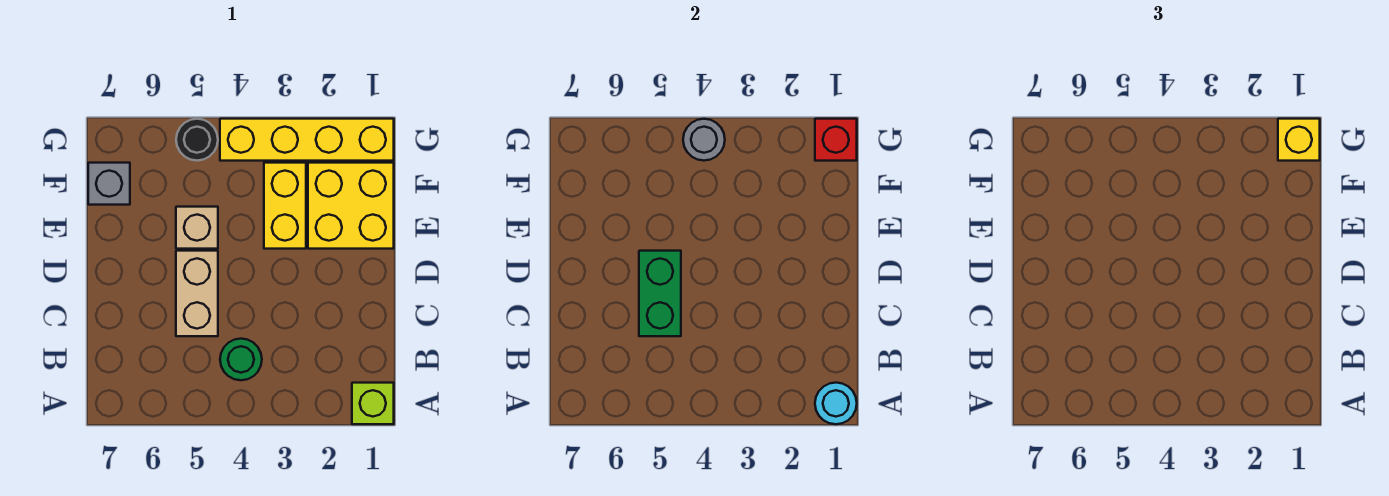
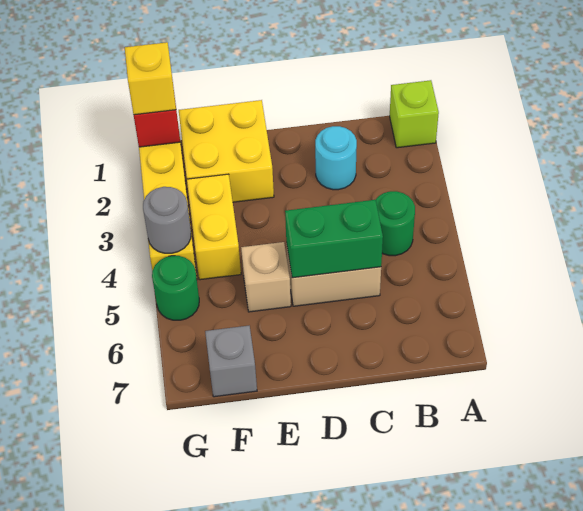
cyan 1x1 round brick [815,383,857,424] -> cyan 1x1 round brick moved to [315,126,357,190]
yellow 1x2 brick [264,163,306,249] -> yellow 1x2 brick turned to [187,174,241,280]
black 1x1 round brick [176,119,218,161] -> green 1x1 round brick [152,256,199,320]

